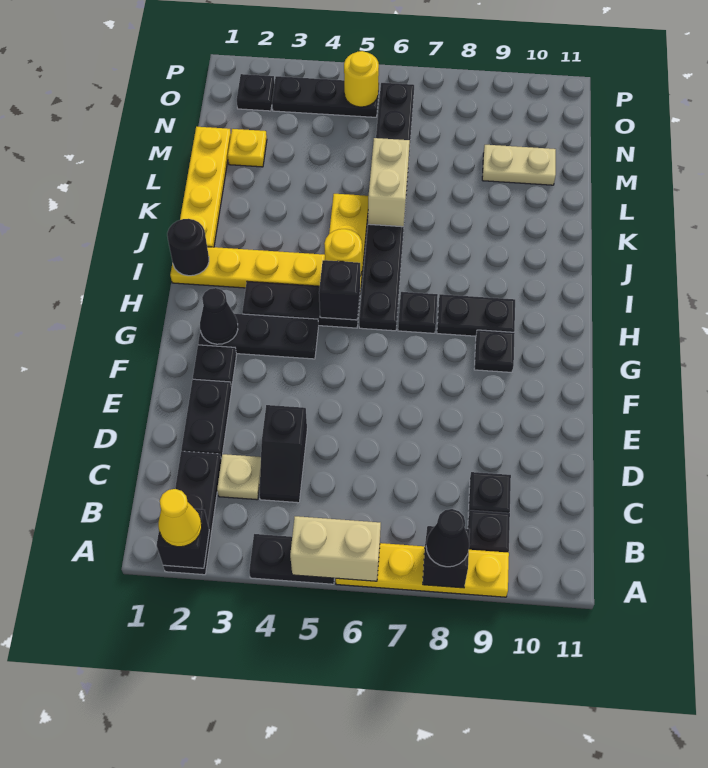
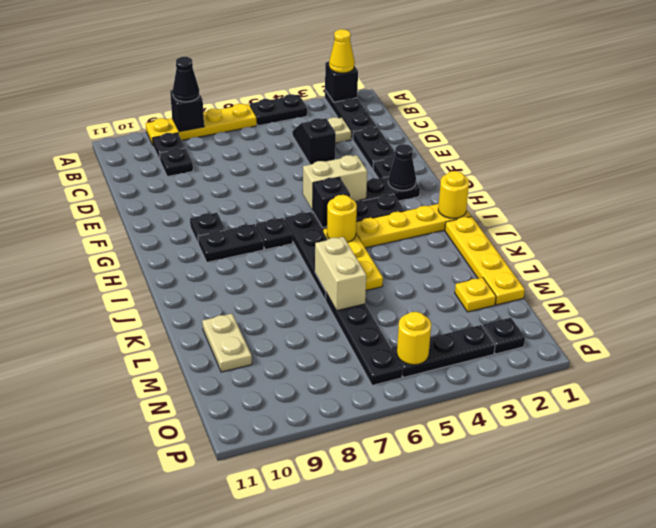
tan 1x2 brick [290,516,381,581] -> tan 1x2 brick moved to [303,155,367,210]
black 1x1 round brick [167,219,209,276] -> yellow 1x1 round brick [438,171,469,218]
tan 1x2 plate [482,145,556,185] -> tan 1x2 plate turned to [202,314,252,372]

